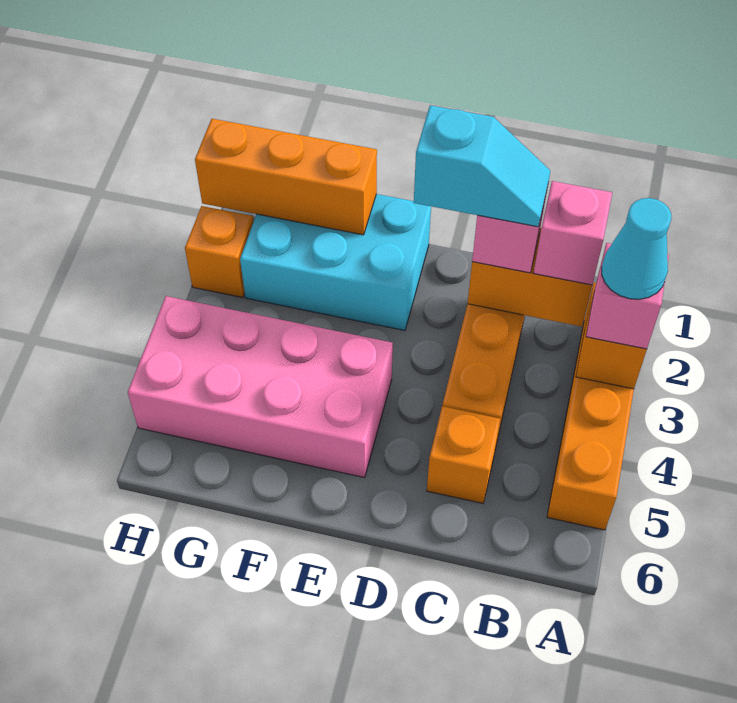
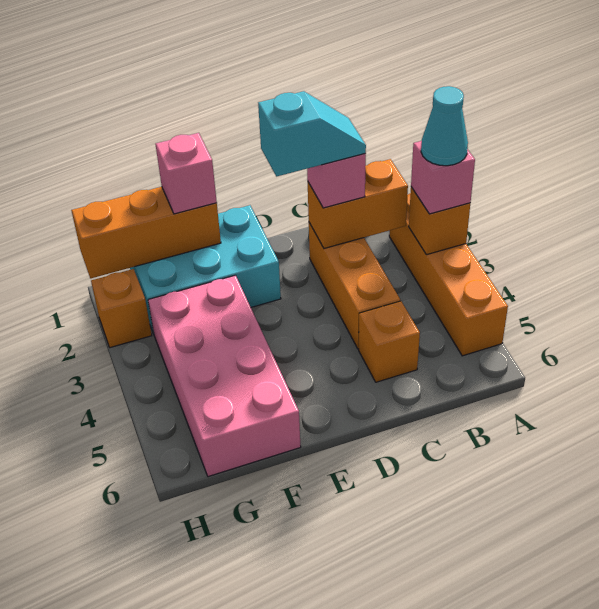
pink 1x1 brick [534,181,612,285] -> pink 1x1 brick moved to [156,133,217,214]
pink 2x4 brick [128,296,393,478] -> pink 2x4 brick turned to [148,275,301,477]

